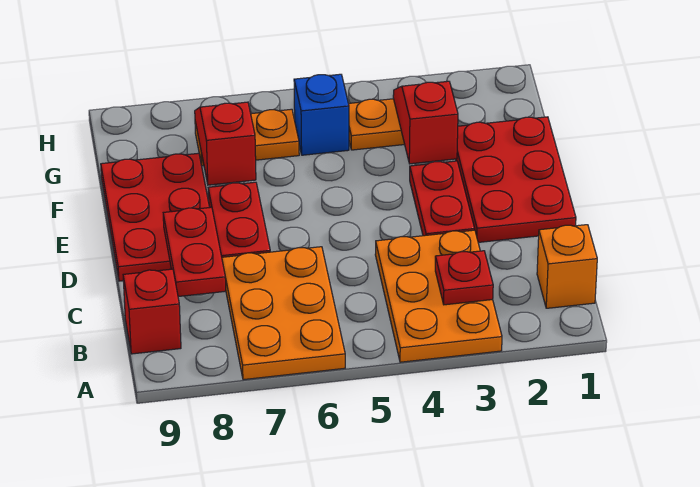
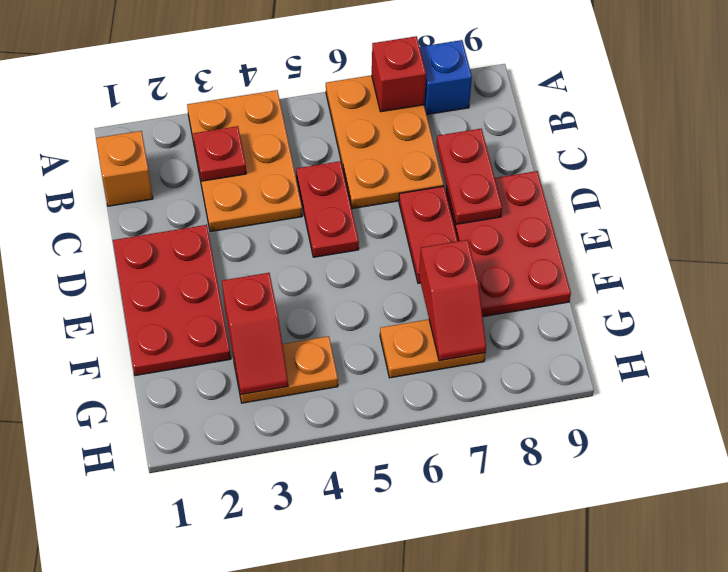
red 1x1 brick [123,269,181,354] -> red 1x1 brick moved to [372,36,426,112]
red 1x2 plate [410,161,475,236] -> red 1x2 plate moved to [296,161,359,257]
blue 1x1 brick [294,74,349,155] -> blue 1x1 brick moved to [420,40,472,115]

